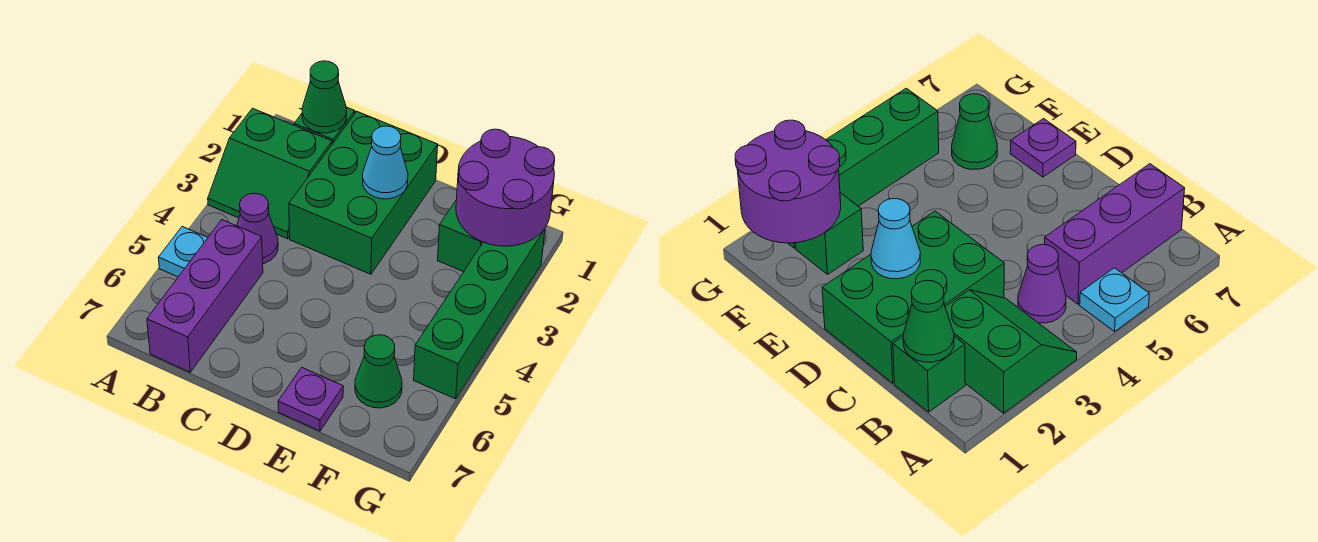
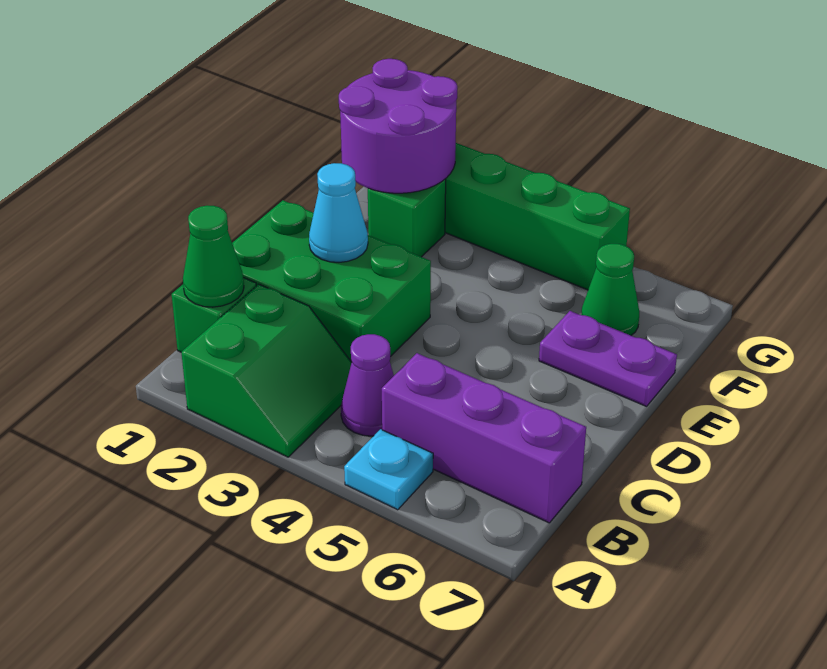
purple 1x1 plate [278,368,343,431] -> purple 1x2 plate [539,311,677,406]

